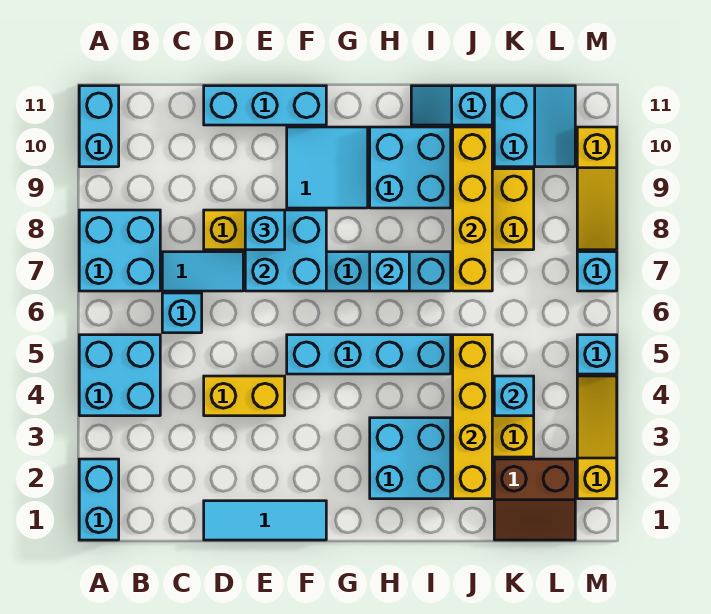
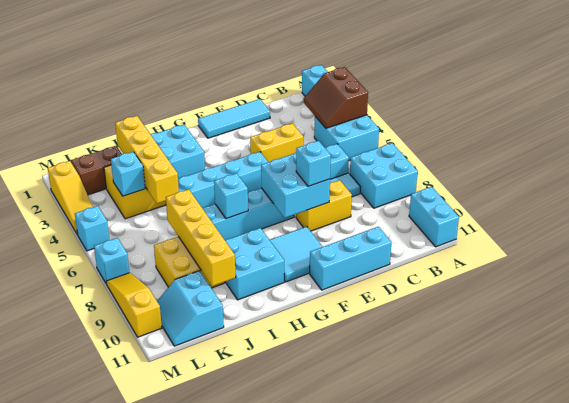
none -> brown 2x2 slope [303,67,368,128]
cyan 1x2 slope [411,86,492,125] -> none

